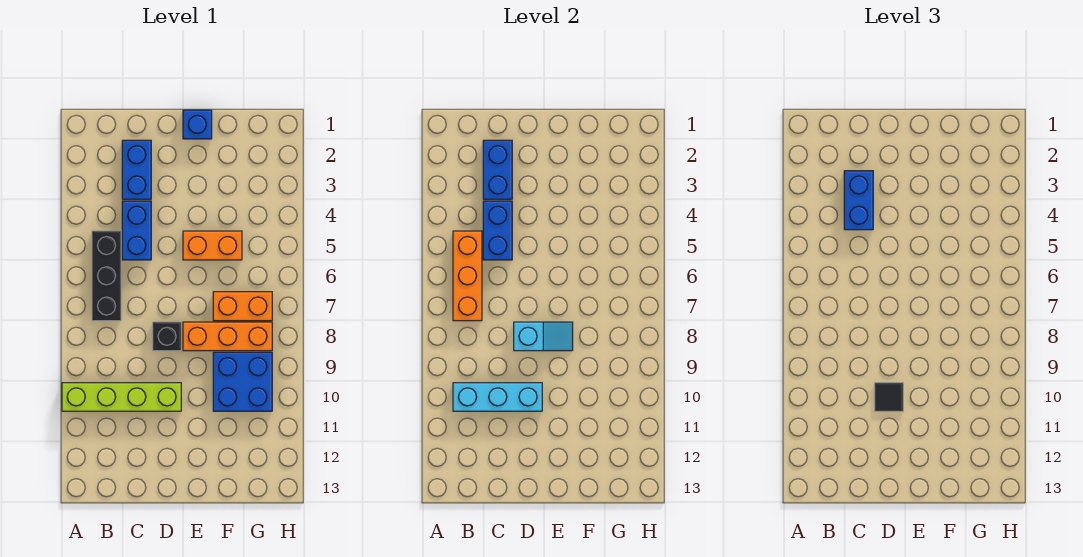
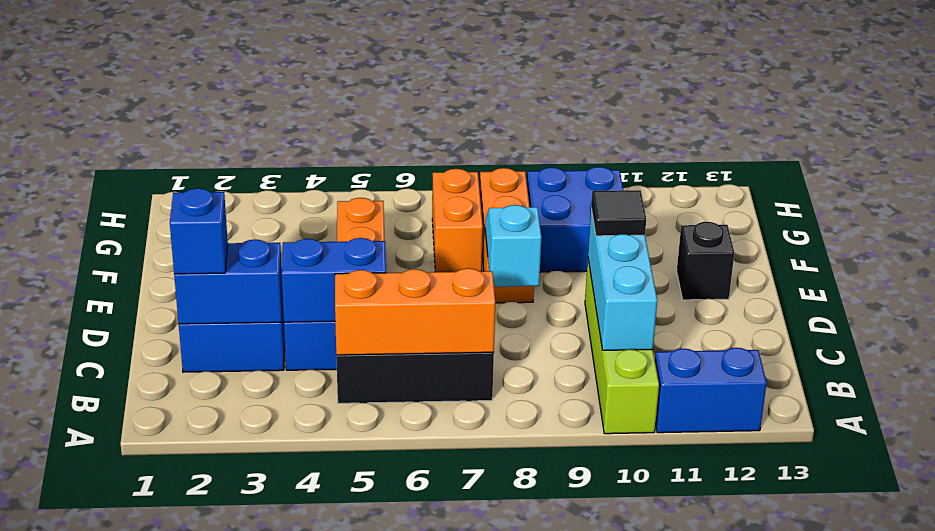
blue 1x2 brick [844,171,873,230] -> blue 1x2 brick moved to [655,348,767,433]
black 1x1 brick [153,322,181,351] -> black 1x1 brick moved to [677,222,734,300]
blue 1x1 brick [183,110,212,139] -> blue 1x1 brick moved to [170,188,228,274]

